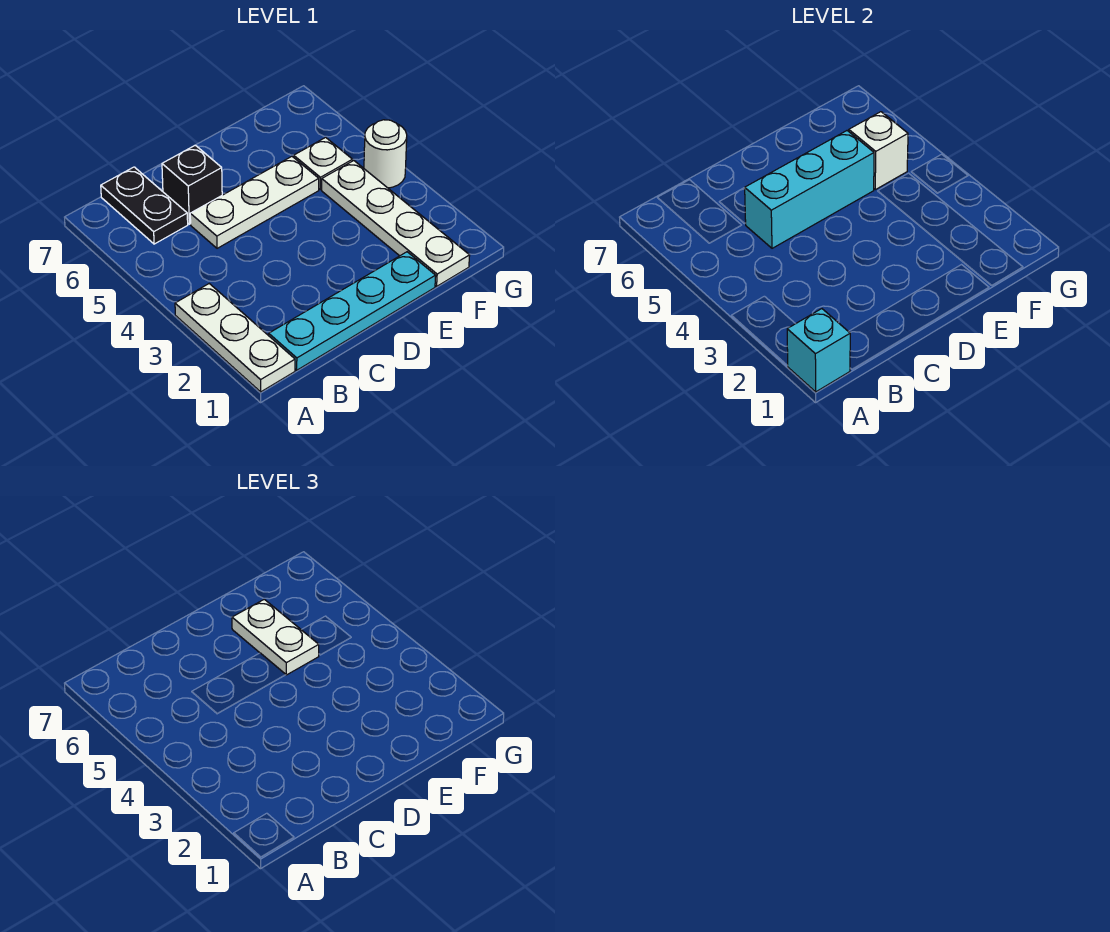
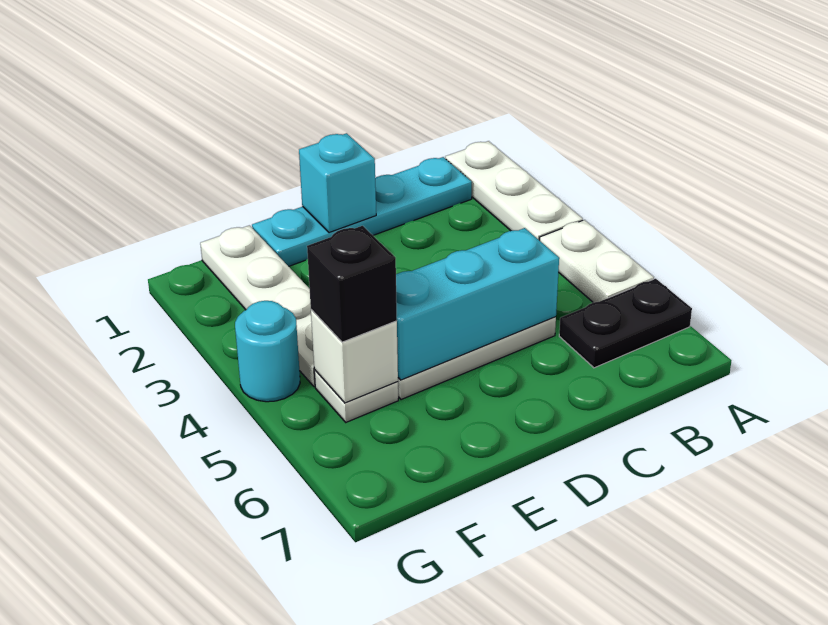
cyan 1x1 brick [787,309,850,392] -> cyan 1x1 brick moved to [299,133,376,233]
black 1x2 plate [101,167,188,244] -> black 1x2 plate turned to [559,279,692,368]
black 1x1 brick [162,145,222,224] -> black 1x1 brick moved to [307,226,397,342]
white 1x2 plate [232,599,319,675] -> white 1x2 plate moved to [539,220,654,303]
white 1x1 round brick [364,120,407,188] -> cyan 1x1 round brick [235,301,300,402]

